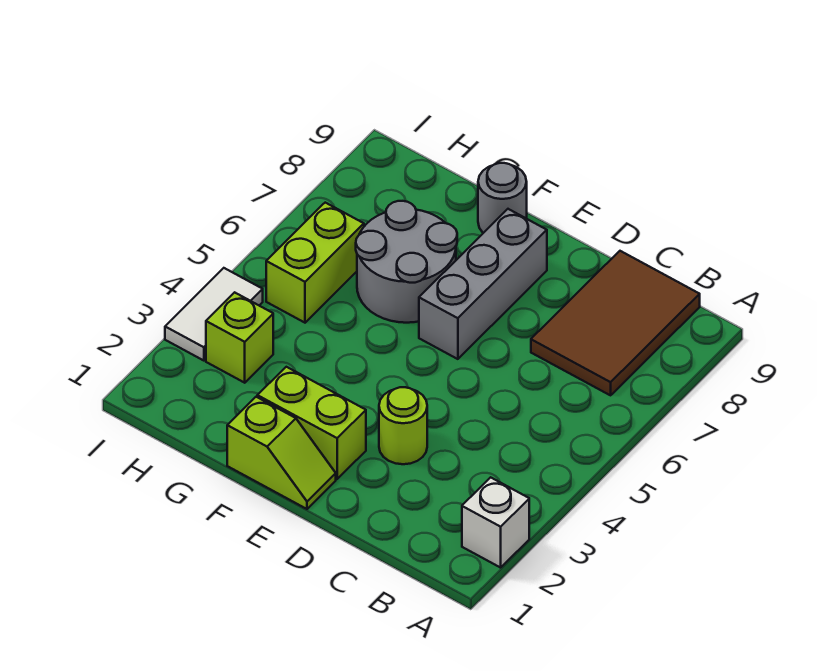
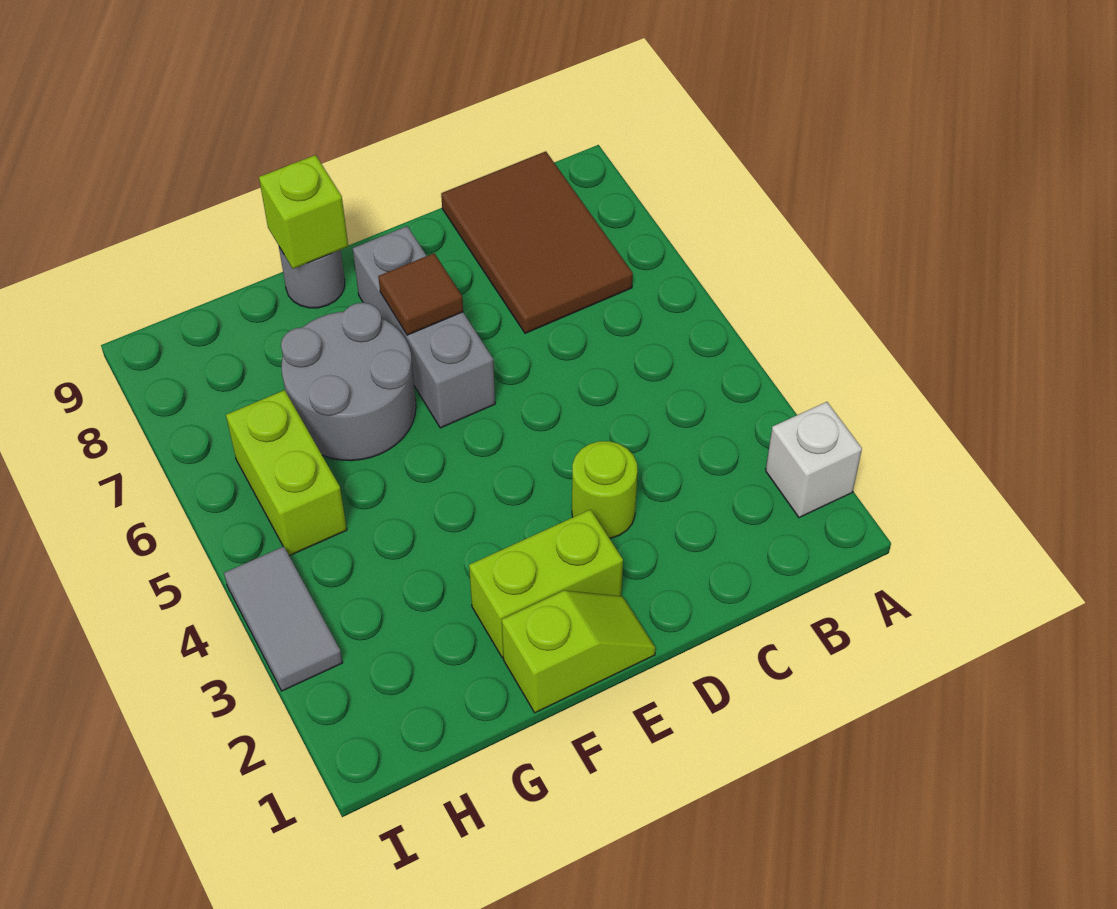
none -> brown 1x1 tile [378,253,463,335]
lime 1x1 brick [206,292,273,383] -> lime 1x1 brick moved to [259,155,348,269]
white 1x2 tile [165,268,263,361] -> grey 1x2 tile [224,546,343,691]

